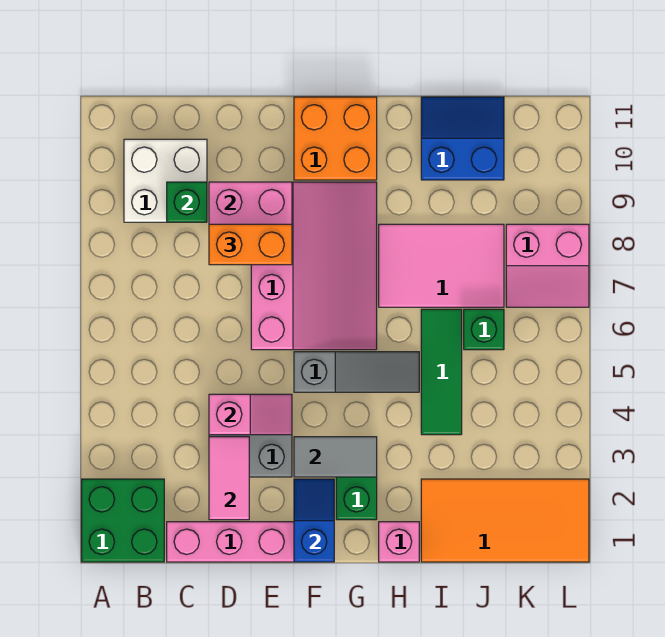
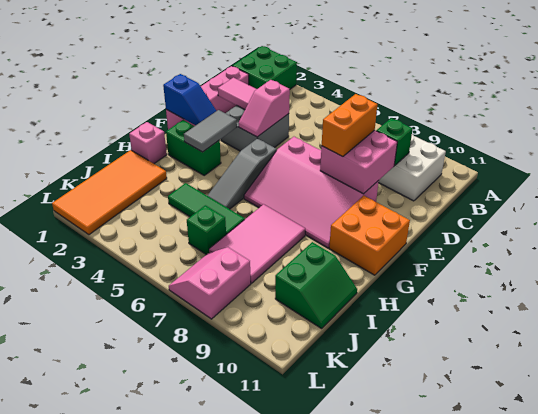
blue 2x2 slope [421,97,504,180] -> green 2x2 slope [275,242,357,328]

